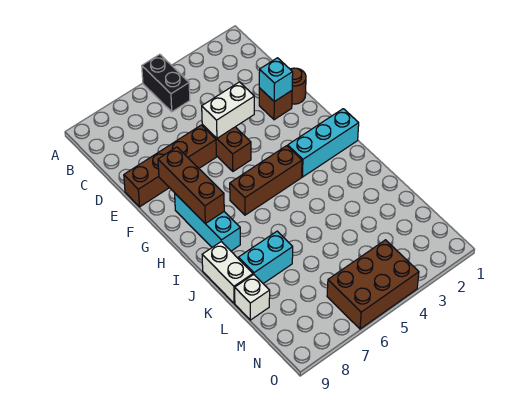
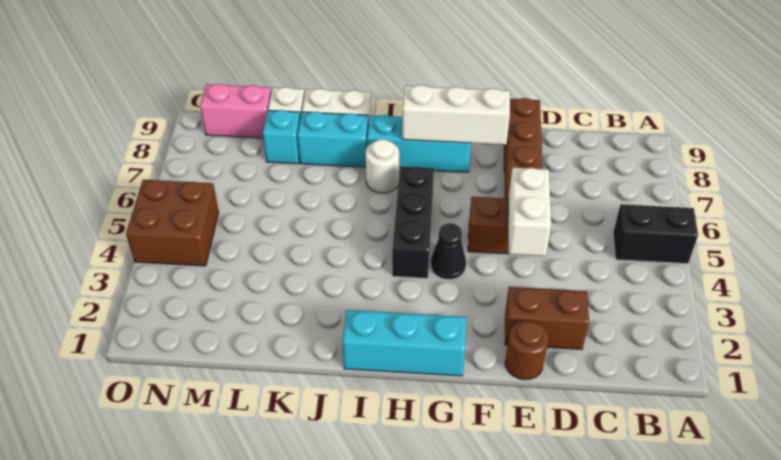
brown 1x1 brick [259,88,292,120] -> brown 1x2 brick [505,287,589,349]
cyan 1x1 brick [259,58,293,102] -> cyan 1x1 brick moved to [263,110,300,164]
brown 1x3 brick [158,147,224,224] -> white 1x3 brick [402,85,510,145]
none -> black 1x1 cone [431,223,466,279]
cyan 1x3 brick [288,109,359,177] -> cyan 1x3 brick turned to [342,310,466,376]
brown 1x3 brick [230,146,302,215] -> black 1x3 brick [392,166,434,278]
none -> white 1x1 round brick [366,139,399,193]
cyan 1x2 brick [238,231,293,284] -> cyan 1x2 brick turned to [297,112,369,167]
none -> pink 1x2 brick [200,84,271,138]
brown 2x3 brick [327,240,419,329] -> brown 2x2 brick [126,180,219,266]

